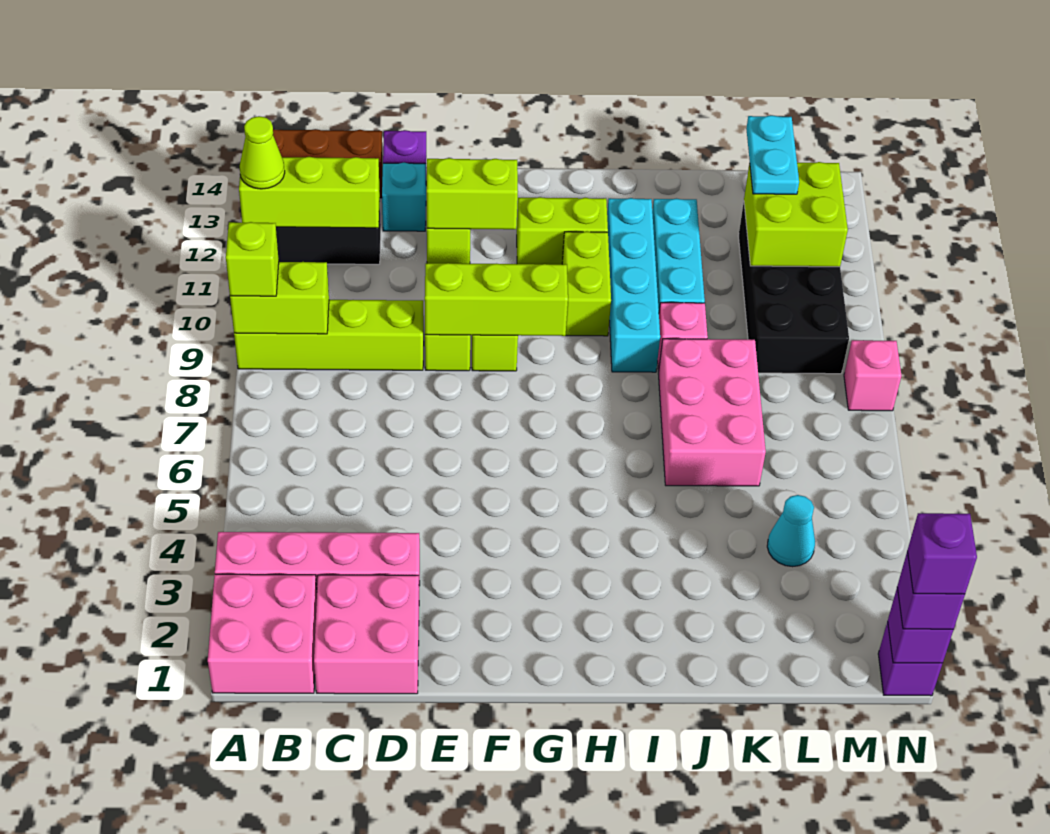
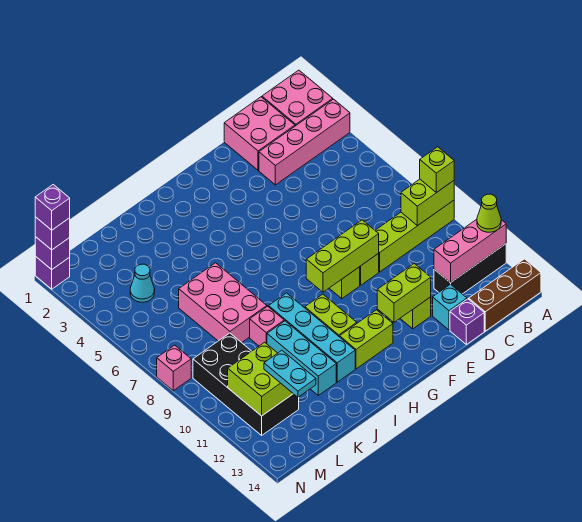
lime 1x3 brick [239,157,380,228] -> pink 1x3 brick [434,219,506,283]

